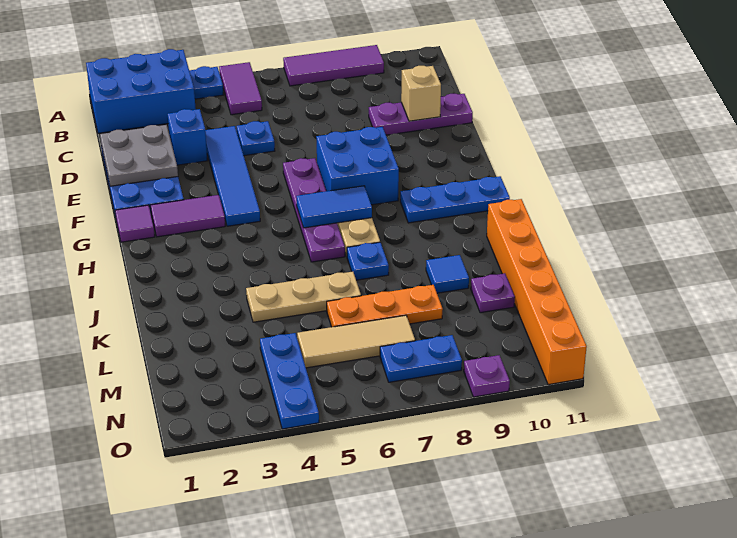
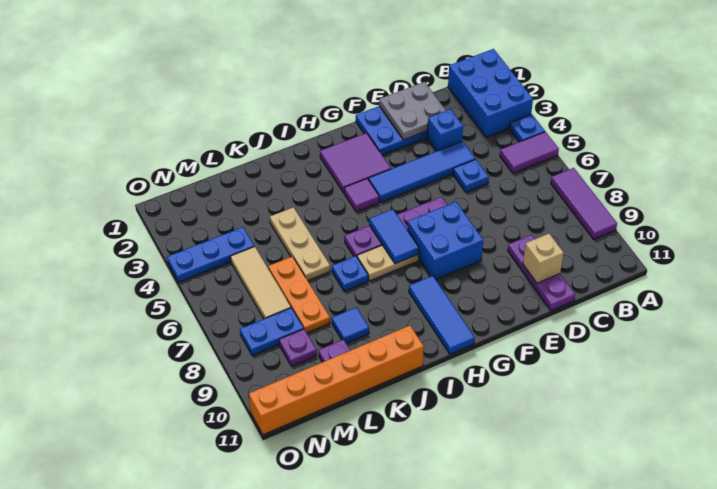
purple 1x1 tile [115,205,155,242] -> purple 1x1 tile moved to [344,179,379,212]
purple 1x2 tile [151,195,225,237] -> purple 2x2 tile [320,133,391,193]
blue 1x3 plate [400,176,510,223] -> blue 1x3 tile [409,276,475,354]
blue 1x2 plate [380,335,462,382] -> blue 1x2 plate turned to [240,308,304,356]
purple 1x1 plate [464,355,510,397] -> purple 1x1 plate moved to [279,329,317,366]

